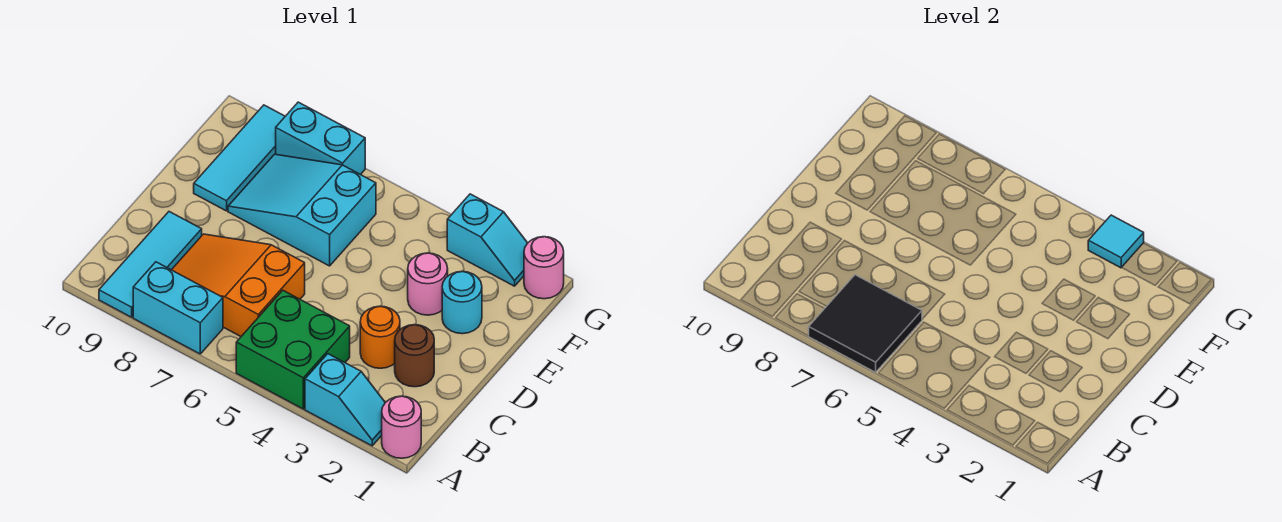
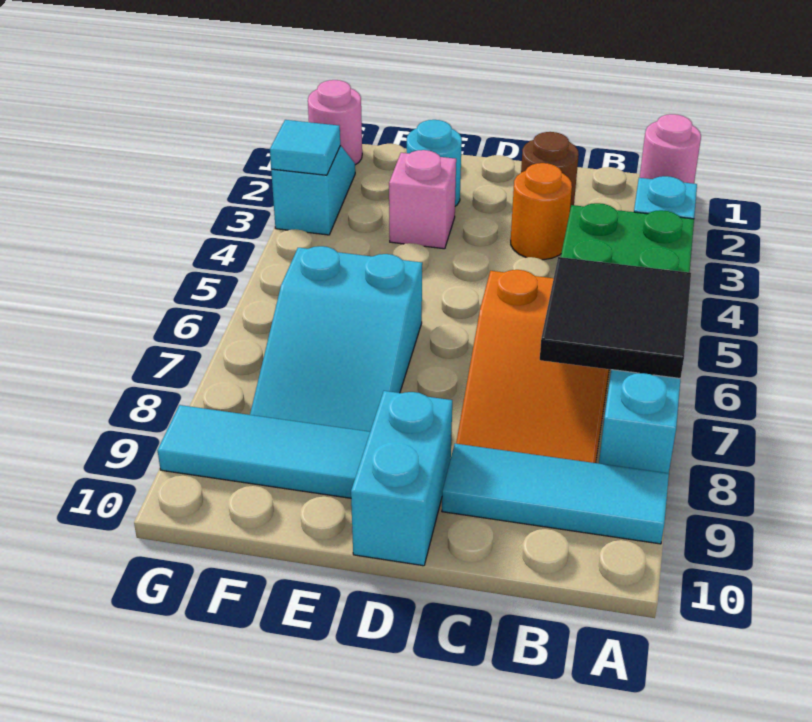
pink 1x1 round brick [408,253,448,315] -> pink 1x1 brick [389,150,456,249]
cyan 1x2 brick [276,102,365,175] -> cyan 1x2 brick moved to [351,391,452,566]

